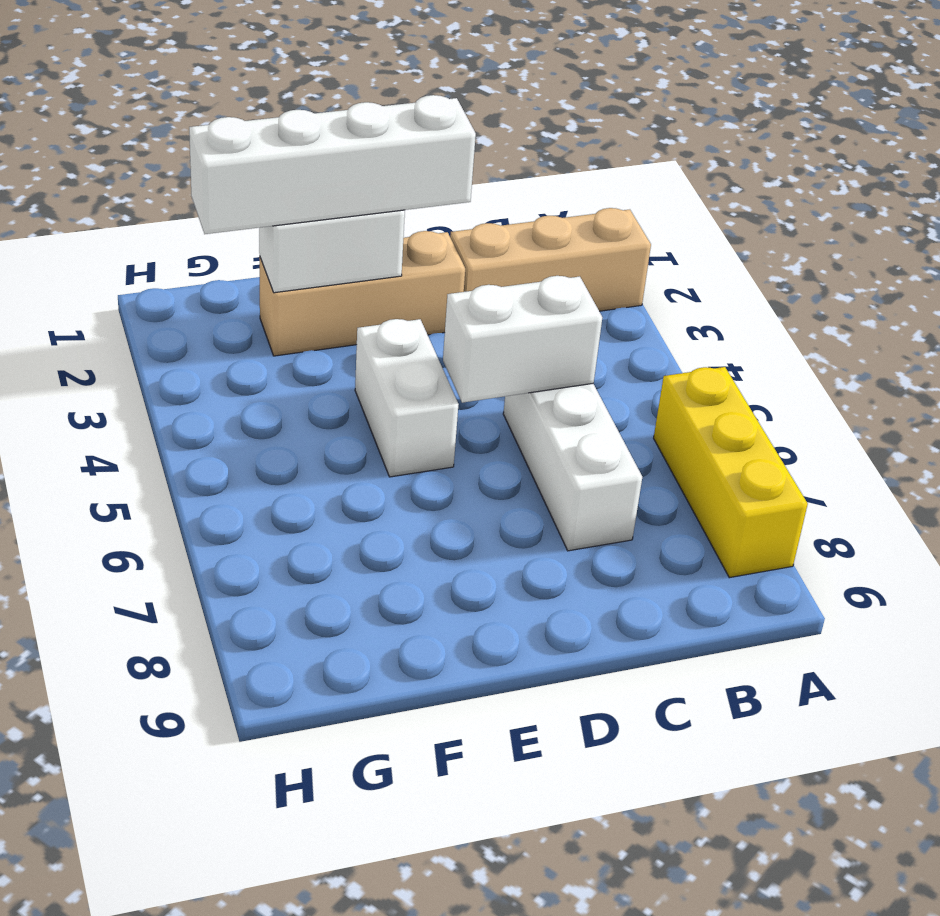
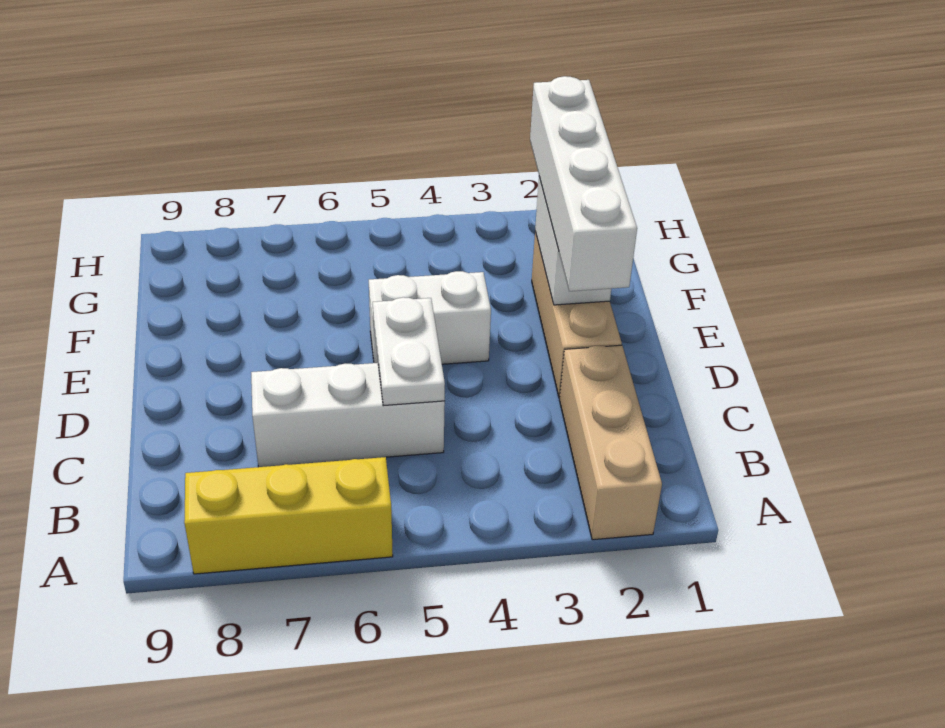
white 1x2 brick [443,276,602,403] -> white 1x2 plate [373,297,445,406]

